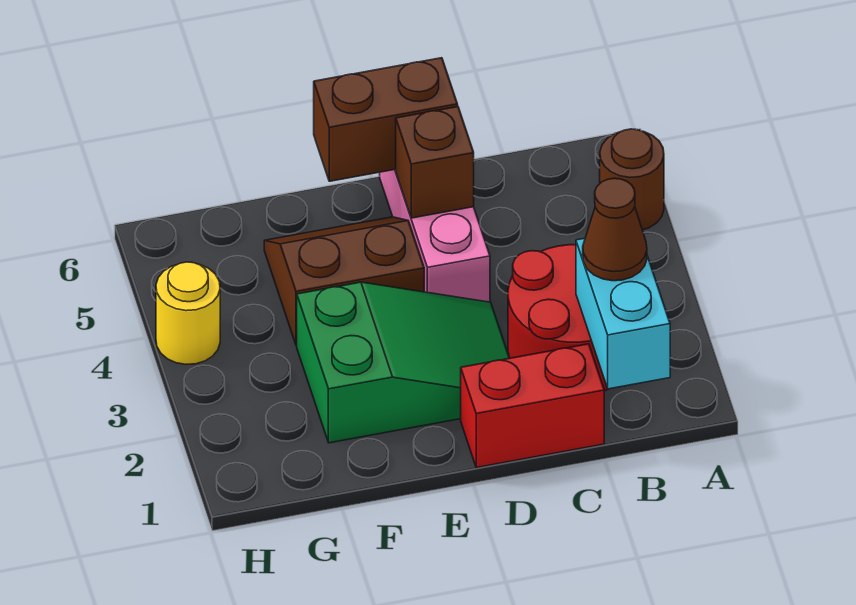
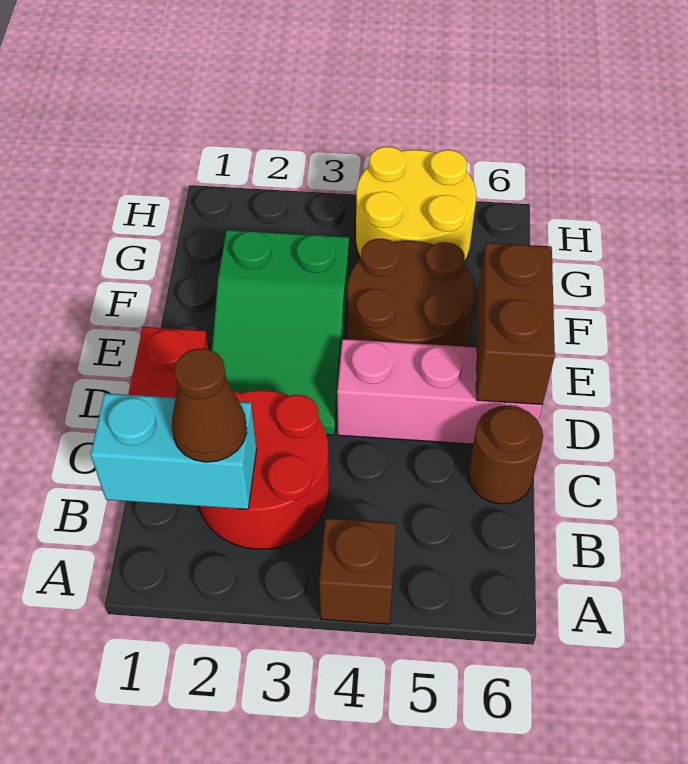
brown 1x1 round brick [600,129,664,230] -> brown 1x1 round brick moved to [468,406,543,504]
brown 1x1 brick [396,107,474,218] -> brown 1x1 brick moved to [319,518,396,624]
brown 2x2 slope [264,217,424,345] -> brown 2x2 round brick [347,239,475,347]
yellow 1x1 round brick [156,262,220,364] -> yellow 2x2 round brick [356,147,477,260]

